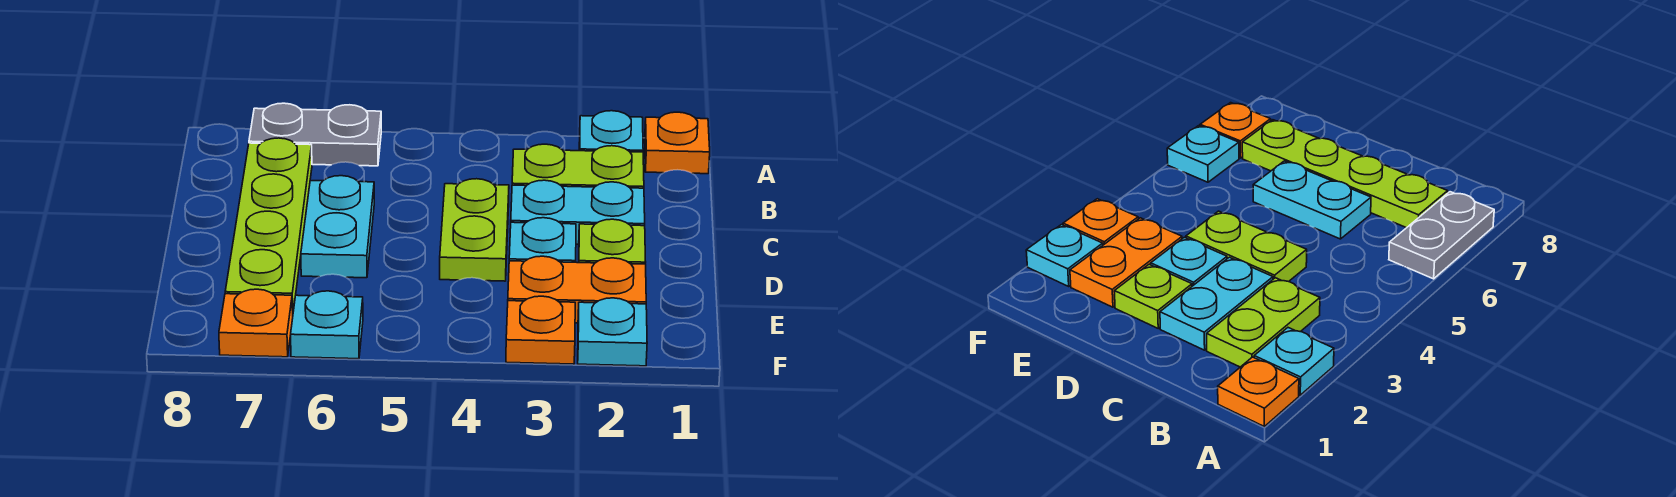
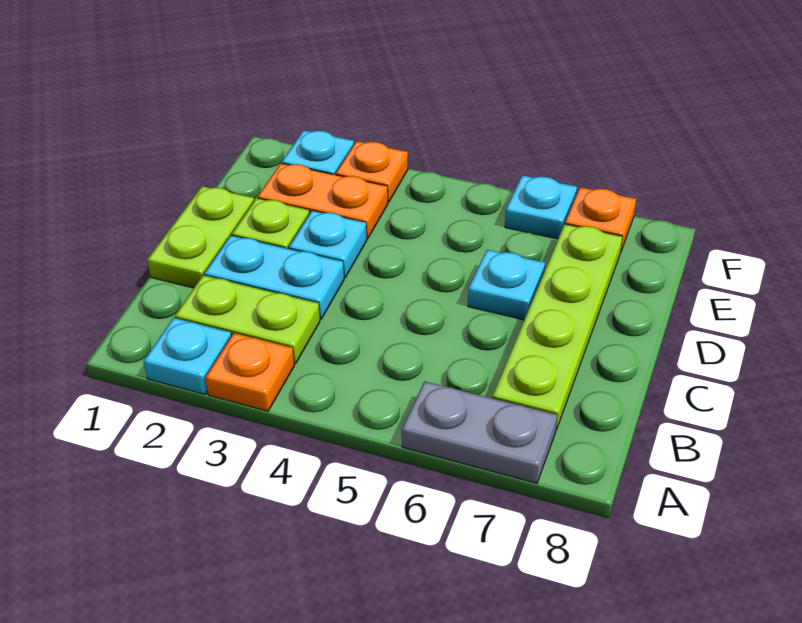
orange 1x1 plate [645,112,710,174] -> orange 1x1 plate moved to [205,333,294,411]
lime 1x2 plate [440,179,509,281] -> lime 1x2 plate moved to [147,186,254,288]
cyan 1x2 plate [301,176,374,278] -> cyan 1x1 plate [468,250,545,320]

